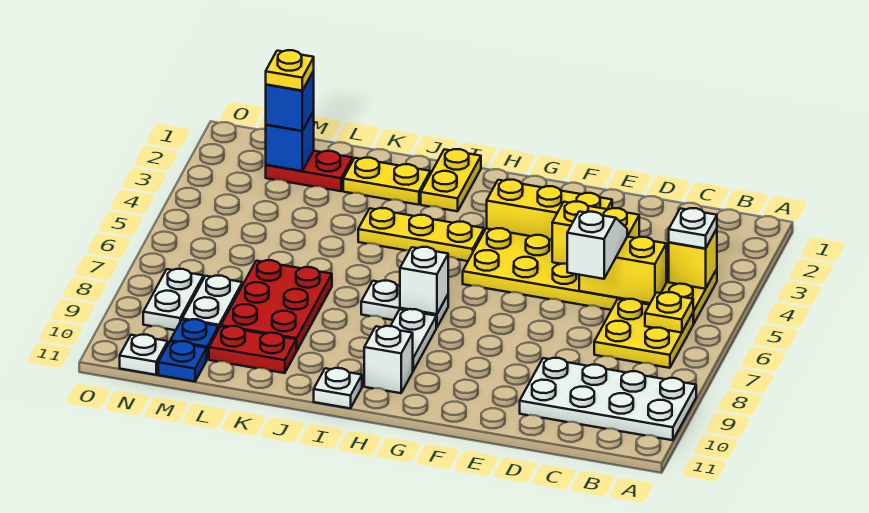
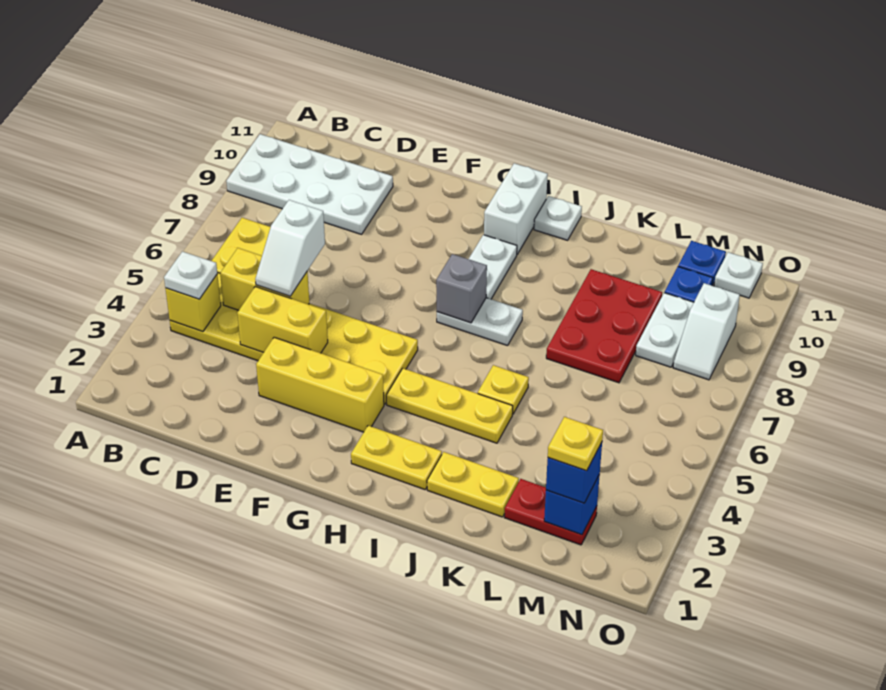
yellow 1x1 plate [645,292,693,333] -> yellow 1x1 plate moved to [478,365,529,414]
white 1x1 brick [400,247,448,314] -> grey 1x1 brick [436,254,487,323]
white 1x1 brick [364,326,413,393] -> white 1x2 brick [484,163,548,254]
yellow 1x2 plate [421,149,481,211] -> yellow 1x2 plate turned to [351,426,442,489]
red 1x2 plate [209,326,296,373] -> none
white 1x2 plate [143,269,204,330] -> white 1x2 slope [673,283,740,380]

